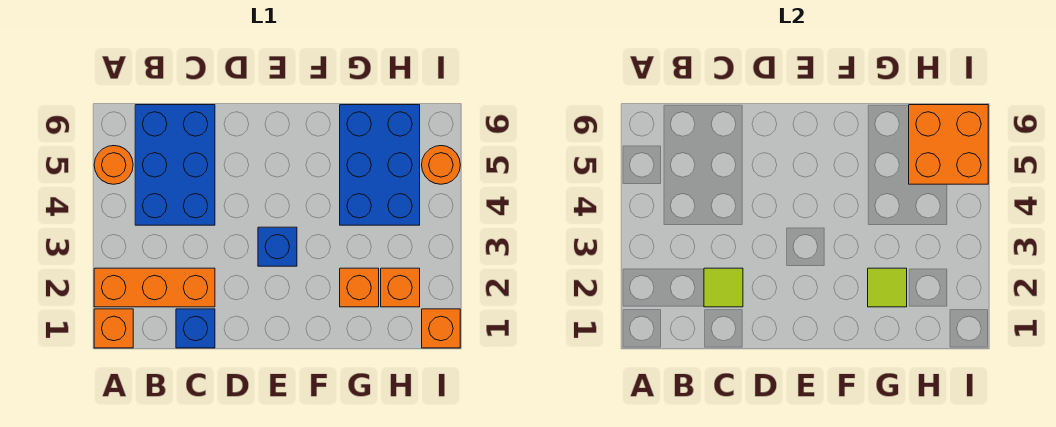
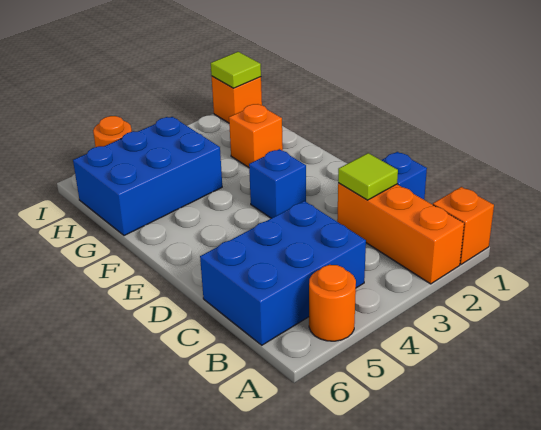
lime 1x1 tile [868,268,907,307] -> lime 1x1 tile moved to [211,52,261,88]
orange 1x1 brick [381,268,420,307] -> none
orange 2x2 brick [909,105,988,184] -> none

